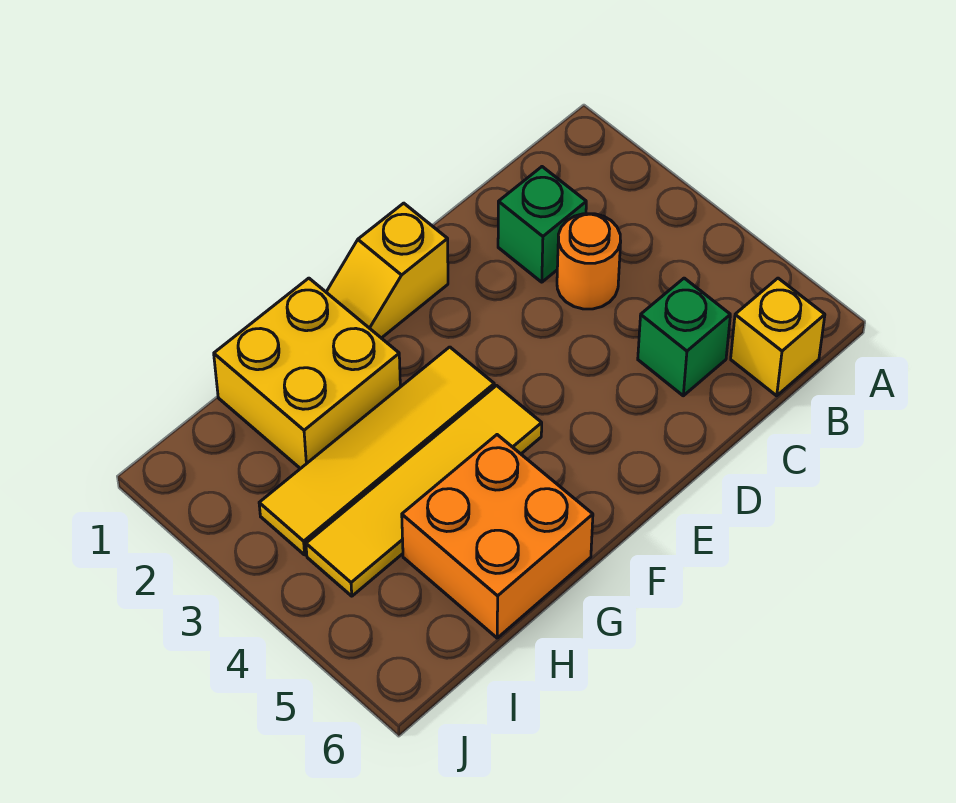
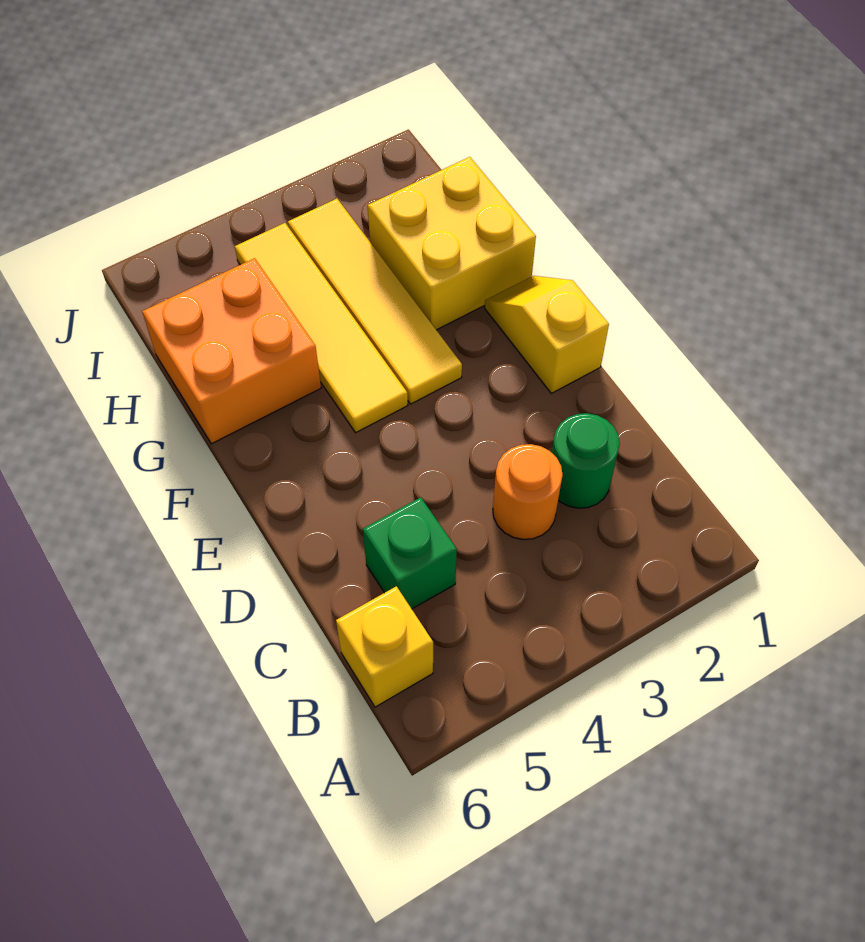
green 1x1 brick [498,167,586,282] -> green 1x1 round brick [552,413,620,508]

